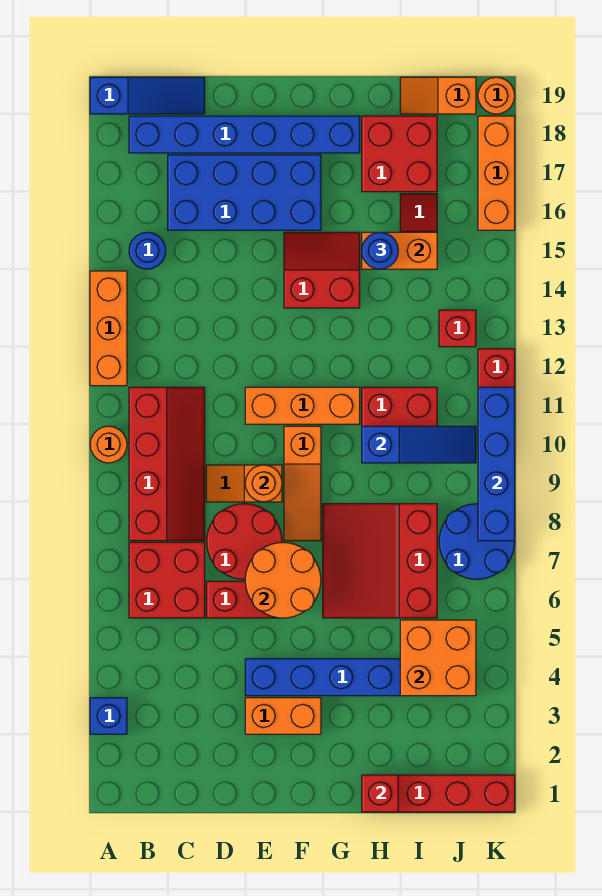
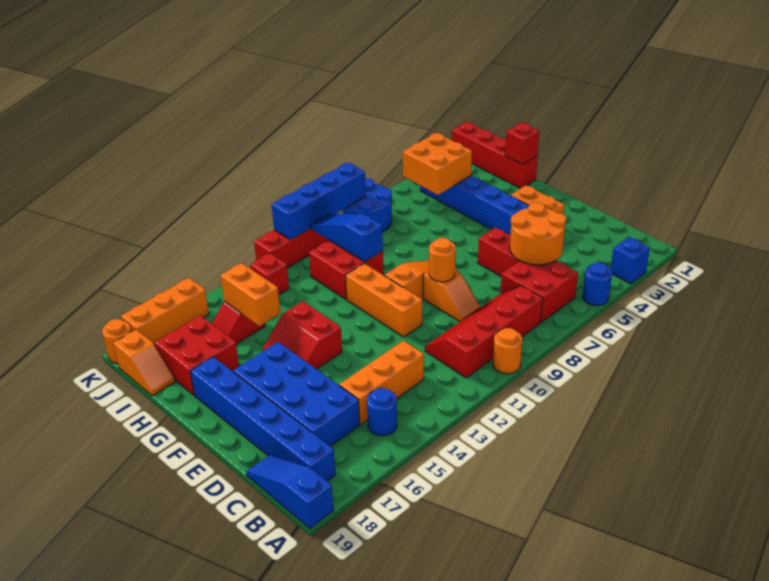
orange 1x3 brick [90,271,127,386] -> orange 1x3 brick moved to [339,340,424,424]
red 2x2 round brick [206,504,282,579] -> none
orange 2x2 round brick [245,543,321,618] -> orange 2x2 round brick moved to [510,202,566,265]
red 3x3 slope [323,504,437,618] -> none
blue 1x1 round brick [362,232,398,269] -> blue 1x1 round brick moved to [583,262,612,305]

